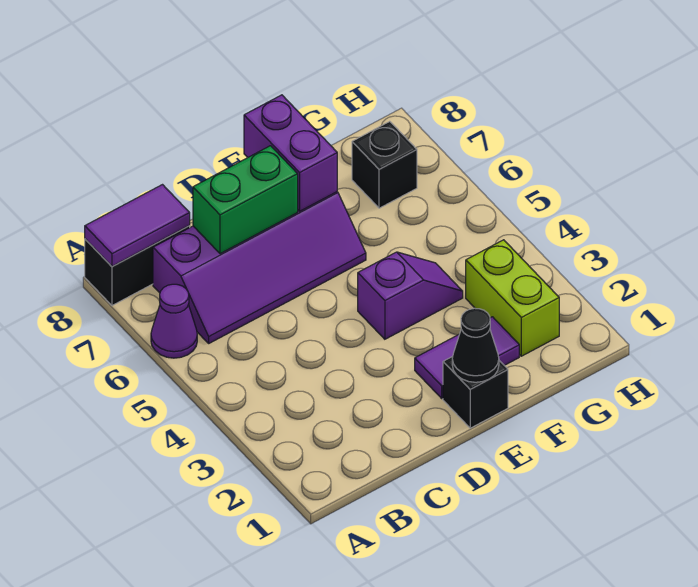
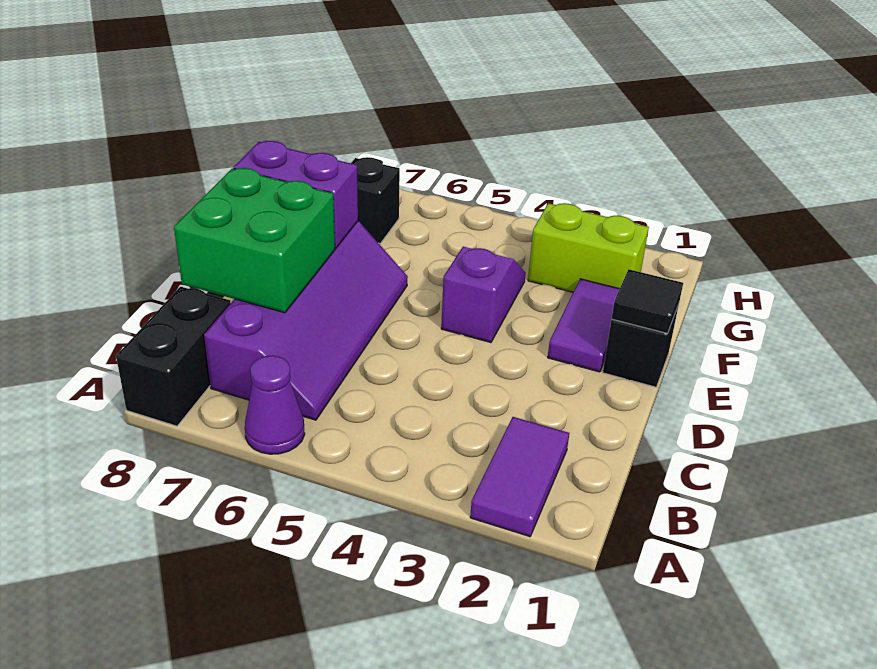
purple 1x2 tile [85,185,190,266] -> purple 1x2 tile moved to [470,417,569,537]
green 1x2 brick [193,146,298,254] -> green 2x2 brick [174,168,335,313]
black 1x1 cone [452,308,499,382] -> black 1x1 tile [612,269,683,333]

